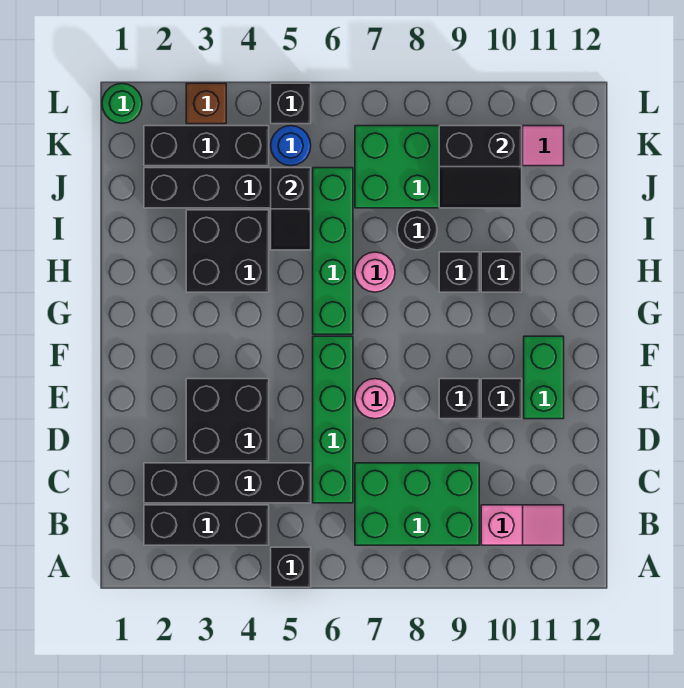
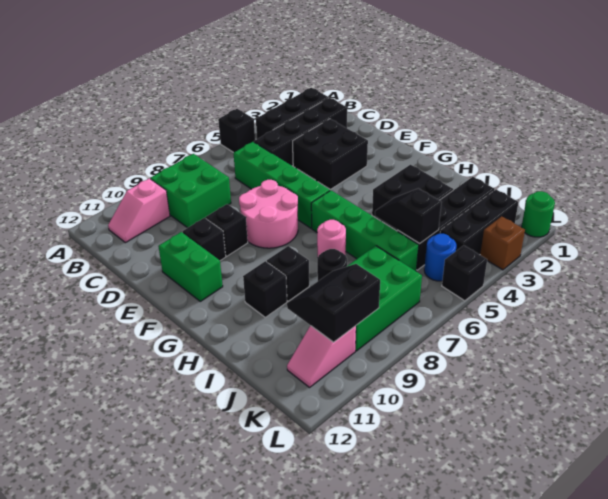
green 2x3 brick [355,463,479,545] -> green 2x2 brick [151,154,231,228]
pink 1x1 round brick [355,379,395,419] -> pink 2x2 round brick [239,180,298,248]

